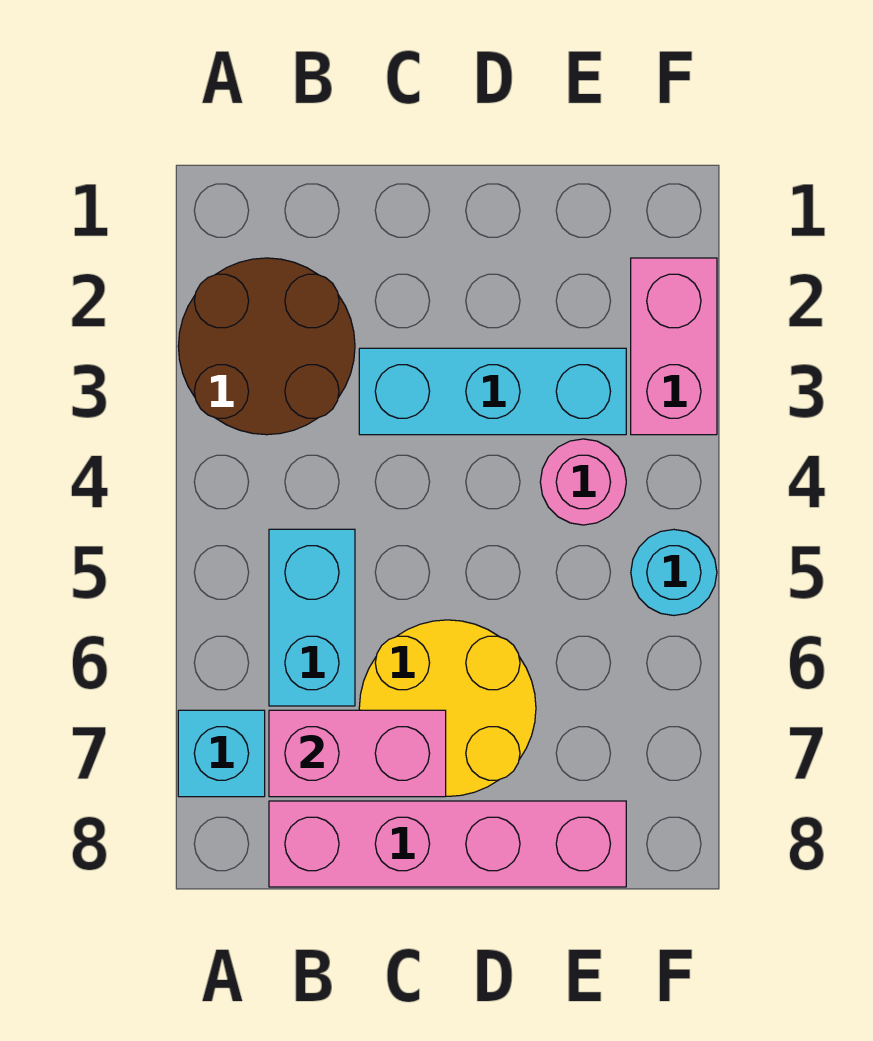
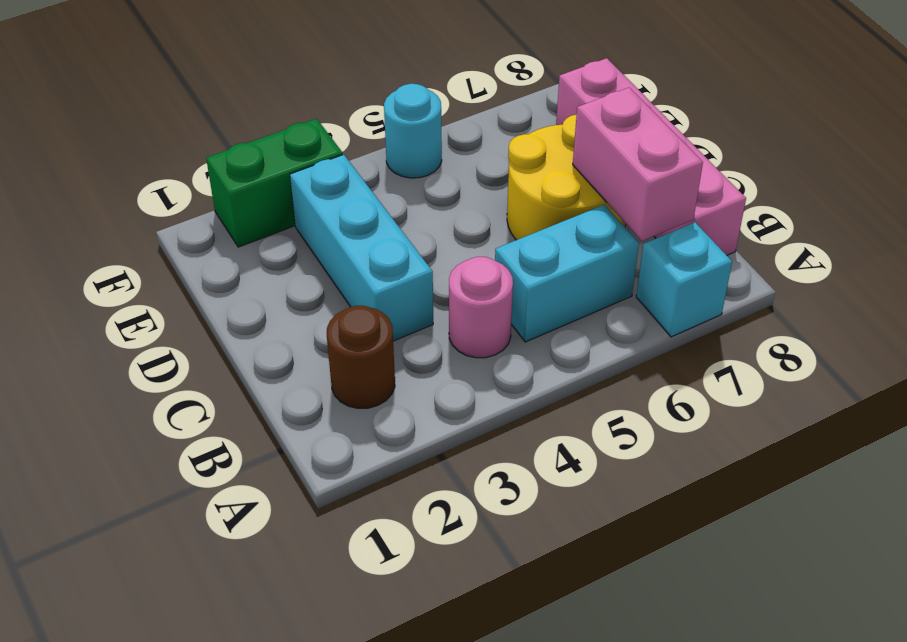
brown 2x2 round brick [178,258,355,435] -> brown 1x1 round brick [327,306,395,408]
pink 1x1 round brick [540,439,626,525] -> pink 1x1 round brick moved to [449,257,513,358]
pink 1x2 brick [631,258,717,435] -> green 1x2 brick [206,119,343,247]

